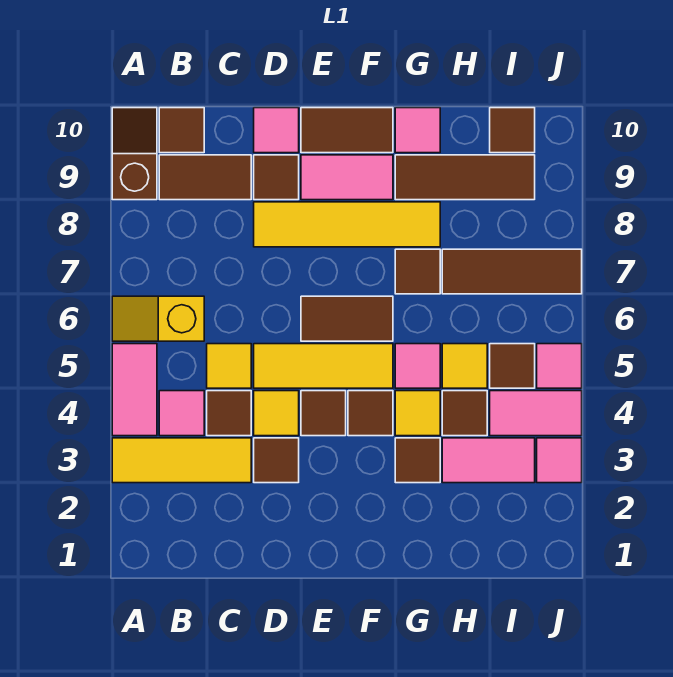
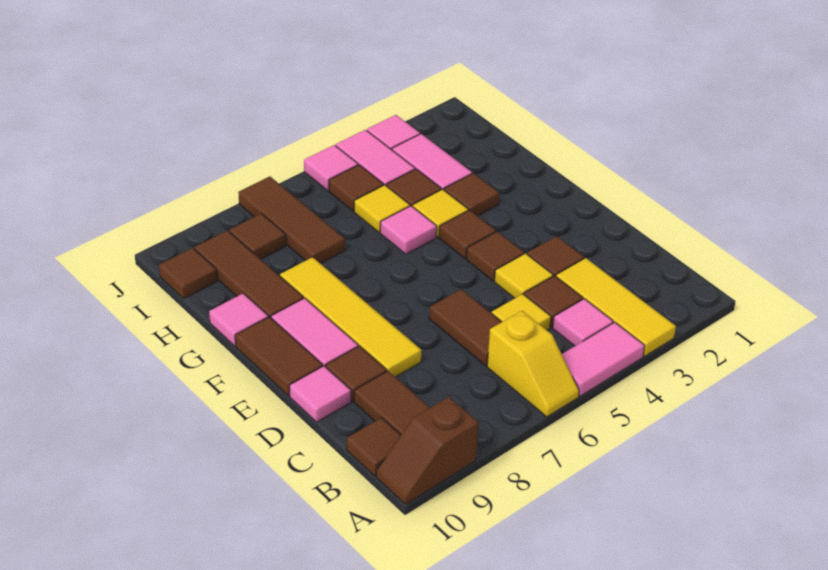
yellow 1x3 tile [254,344,393,388] -> none
brown 1x2 tile [301,296,393,341] -> brown 1x2 tile moved to [429,289,501,366]
brown 1x1 tile [395,249,440,294] -> brown 1x1 tile moved to [229,214,286,259]

